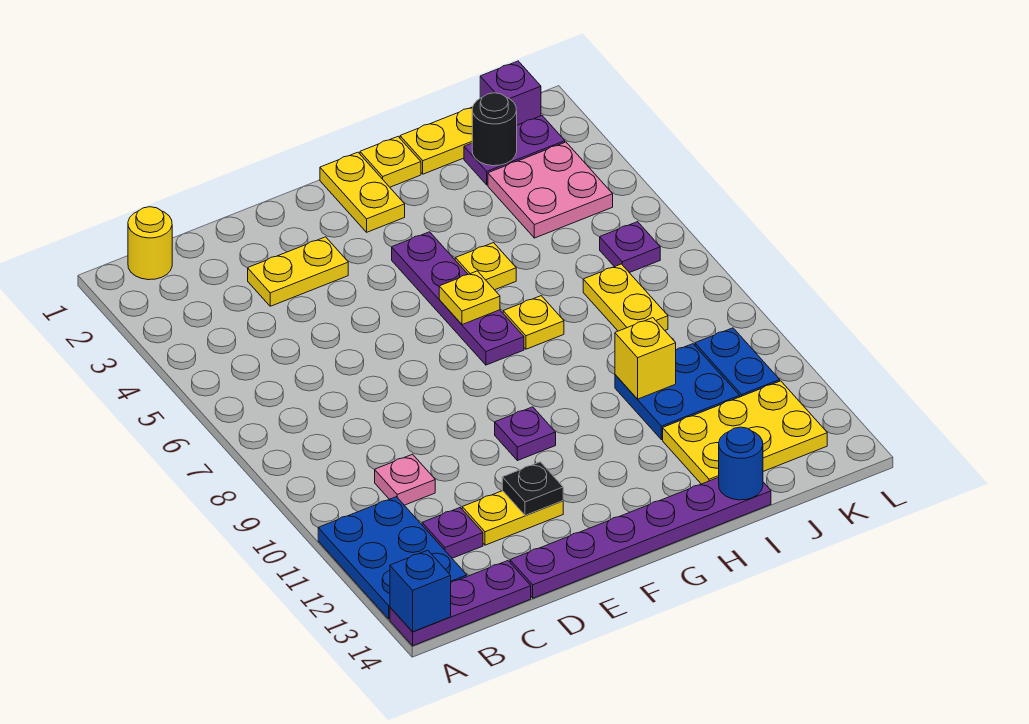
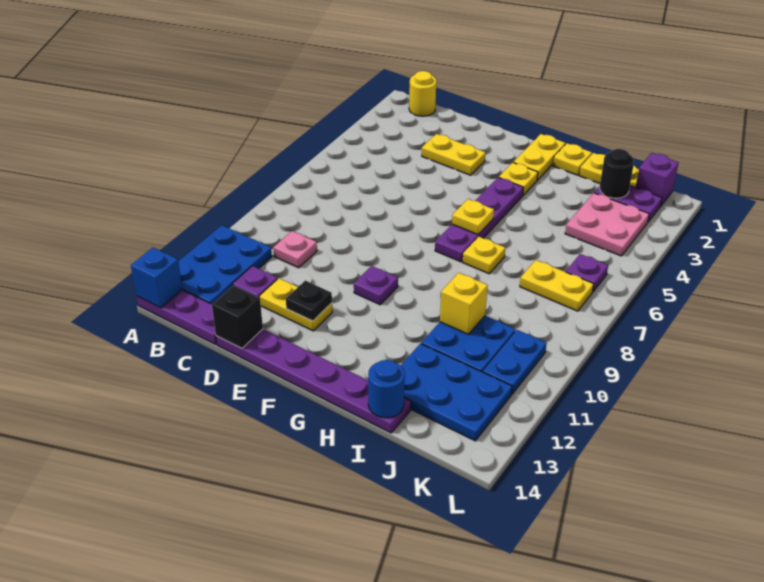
none -> black 1x1 brick [212,286,263,348]
yellow 1x1 plate [455,243,516,290] -> yellow 1x1 plate moved to [499,163,538,195]
yellow 2x3 plate [663,381,827,484] -> blue 2x3 plate [401,344,512,441]
yellow 1x2 plate [583,264,668,331] -> yellow 1x2 plate turned to [520,260,594,311]

